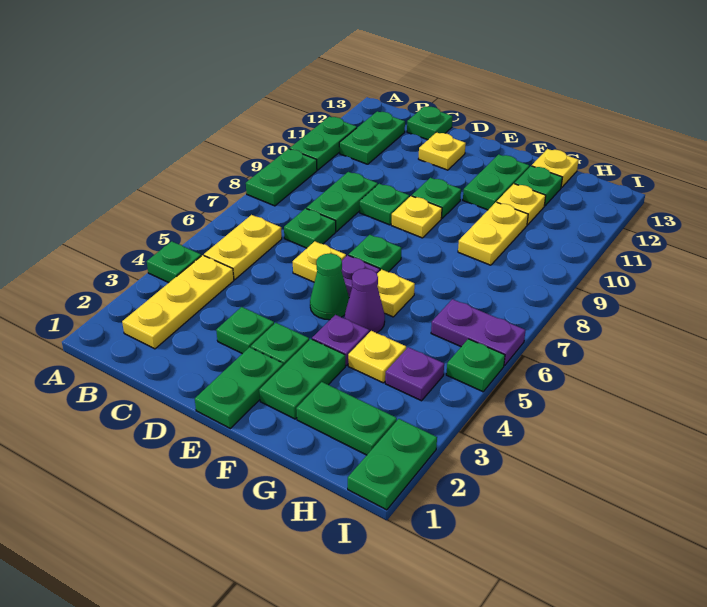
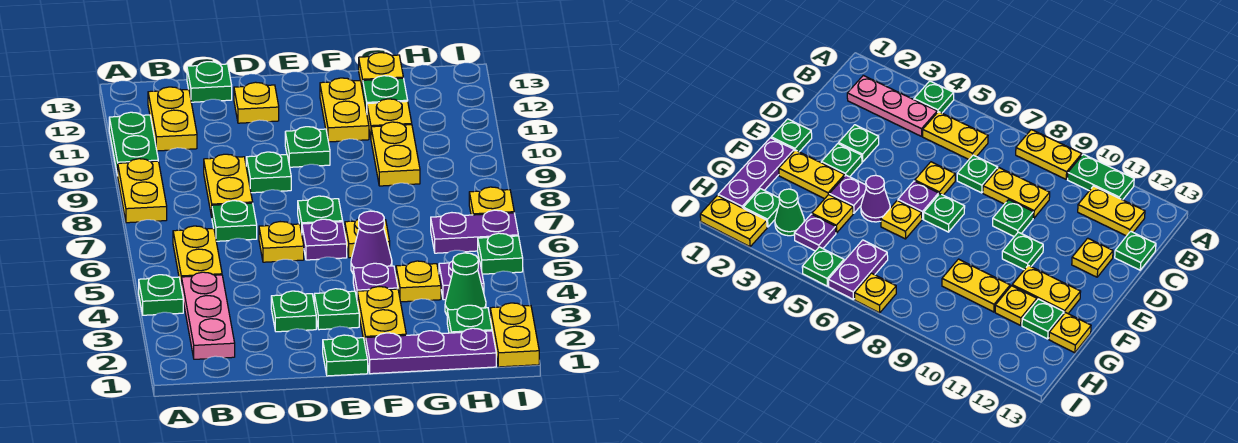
green 1x2 plate [246,149,317,206] -> yellow 1x2 plate [118,159,167,223]
yellow 1x3 plate [122,255,234,349] -> pink 1x3 plate [181,272,235,359]
green 1x2 plate [339,111,405,164] -> yellow 1x2 plate [148,87,197,151]
green 1x2 plate [307,172,378,231] -> yellow 1x2 plate [204,154,253,217]
green 1x2 plate [195,347,283,428] -> green 1x1 plate [323,335,368,376]
green 1x1 cone [310,253,349,320] -> green 1x1 cone moved to [445,253,486,315]
yellow 1x1 plate [391,196,442,238] -> yellow 1x1 plate moved to [469,187,514,215]
none -> purple 1x3 plate [366,328,496,374]
green 1x2 plate [259,339,345,419] -> yellow 1x2 plate [357,287,406,348]
green 1x2 plate [463,154,529,210] -> yellow 1x2 plate [320,78,369,142]
green 1x2 plate [296,382,397,455] -> green 1x1 plate [447,305,492,333]
green 1x2 plate [348,419,437,510] -> yellow 1x2 plate [490,303,539,367]

